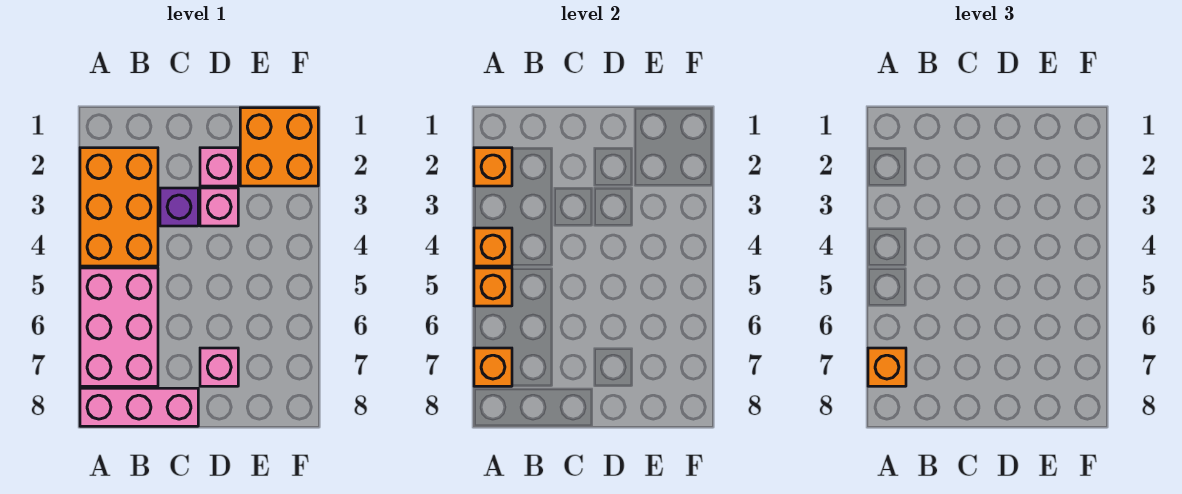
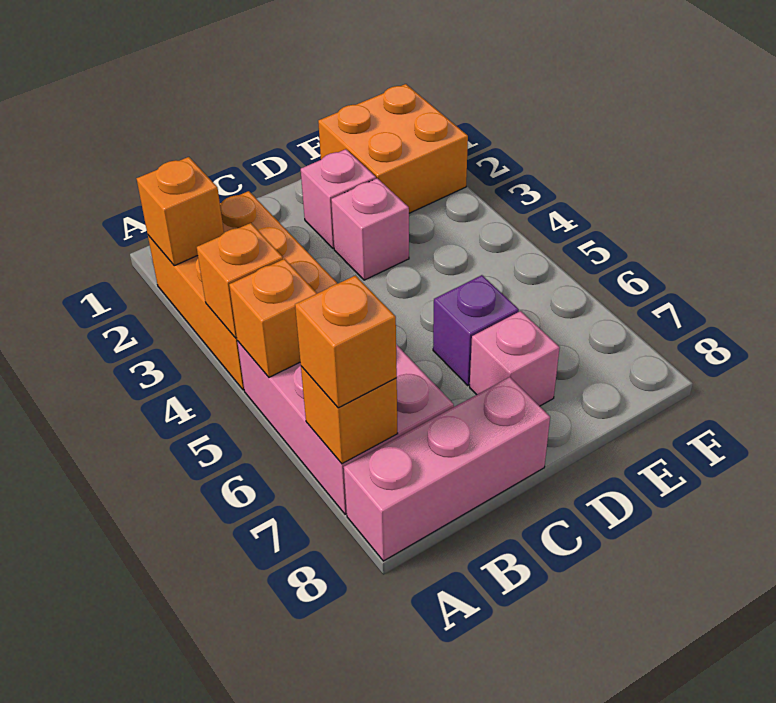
purple 1x1 brick [160,188,198,226] -> purple 1x1 brick moved to [433,275,519,385]

